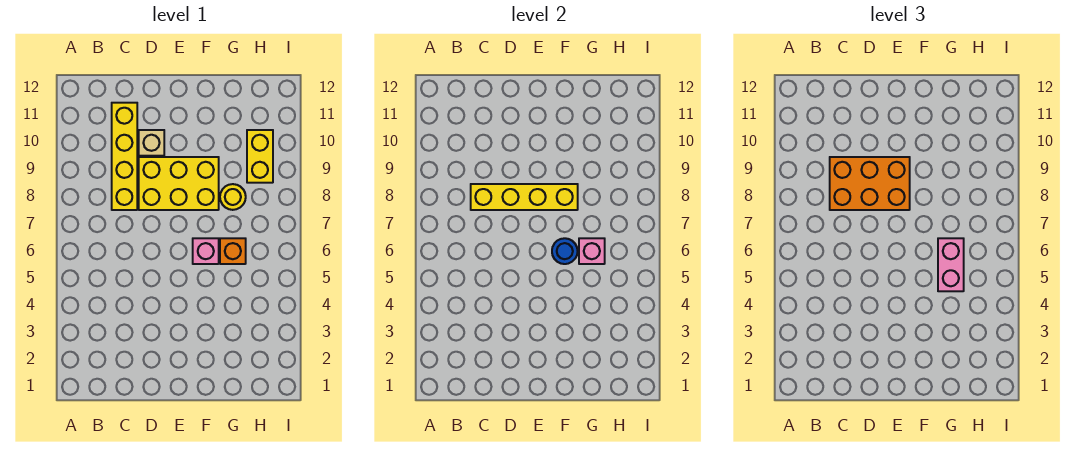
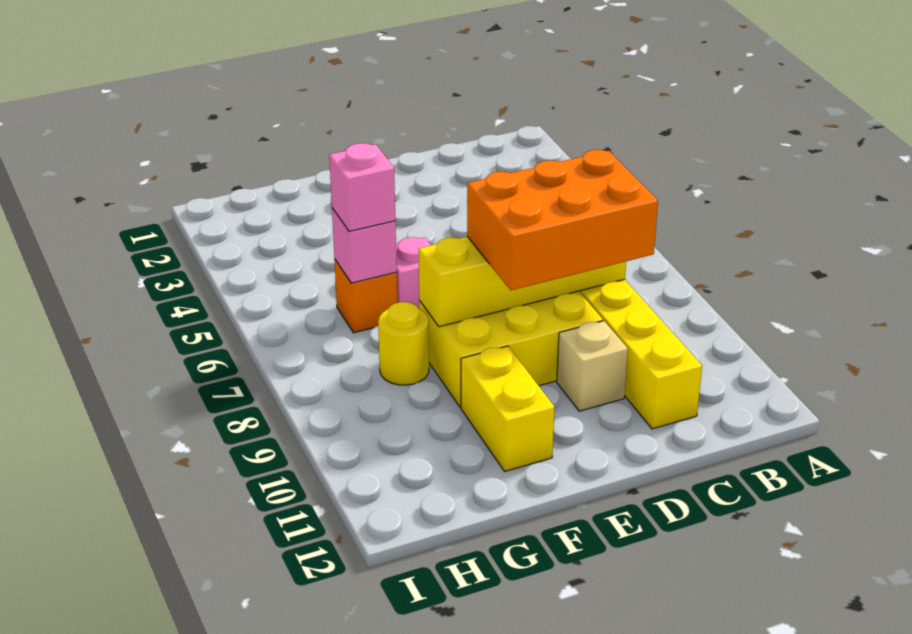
blue 1x1 round brick [552,238,578,264] -> none
pink 1x2 brick [938,238,964,291] -> pink 1x1 brick [329,143,395,231]
yellow 1x2 brick [247,130,273,183] -> yellow 1x2 brick moved to [461,346,554,471]

